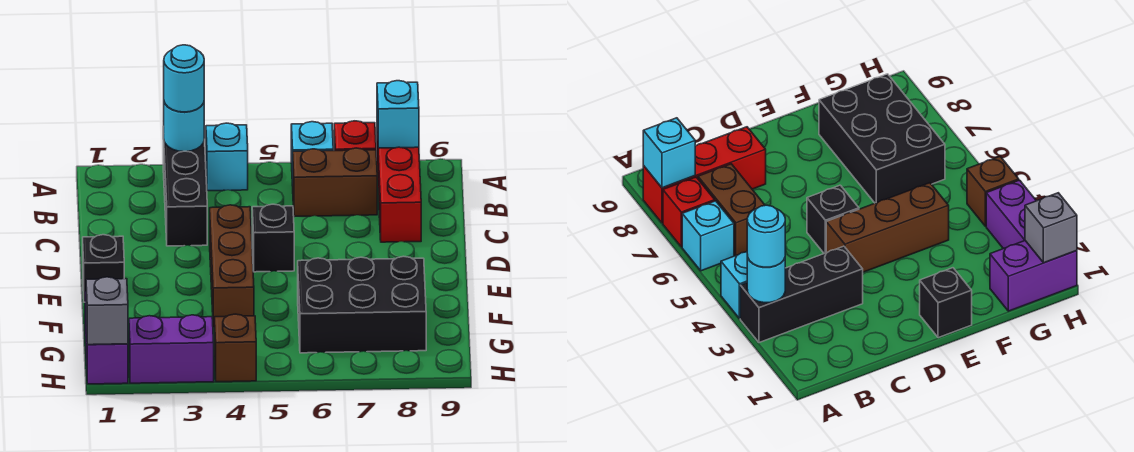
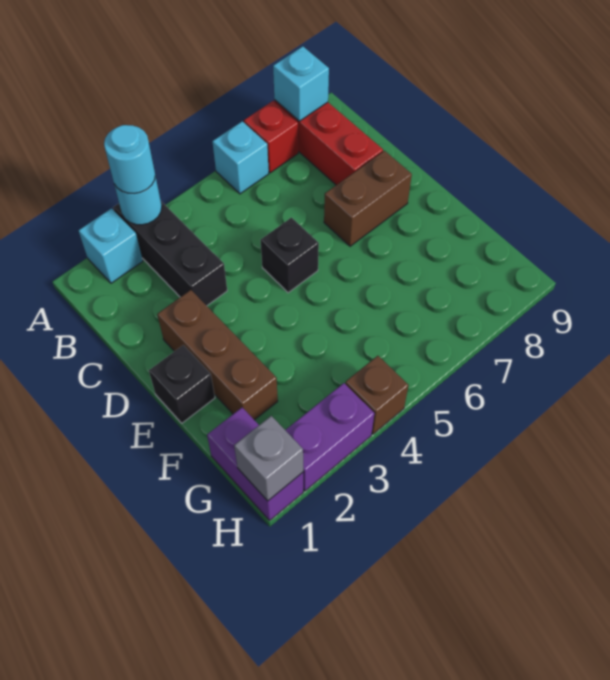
cyan 1x1 brick [206,123,248,191] -> cyan 1x1 brick moved to [79,208,143,283]
brown 1x2 brick [293,148,377,217] -> brown 1x2 brick moved to [324,151,412,246]
brown 1x3 brick [210,205,254,327] -> brown 1x3 brick moved to [157,290,278,420]
black 2x3 brick [298,256,426,353] -> none

